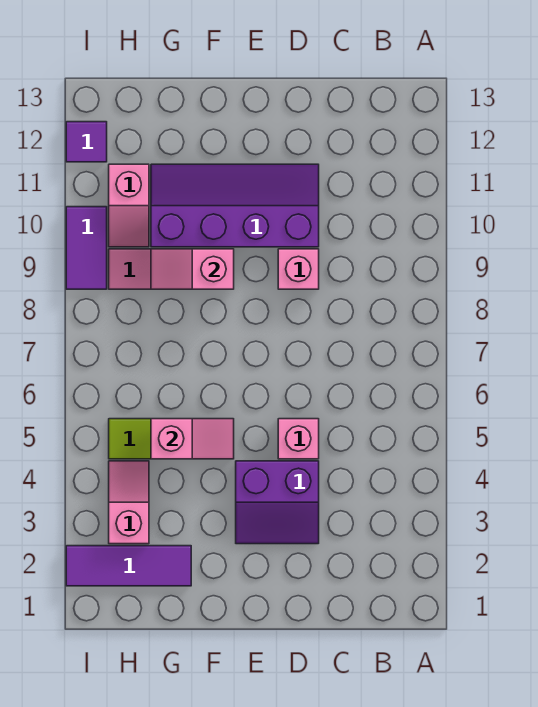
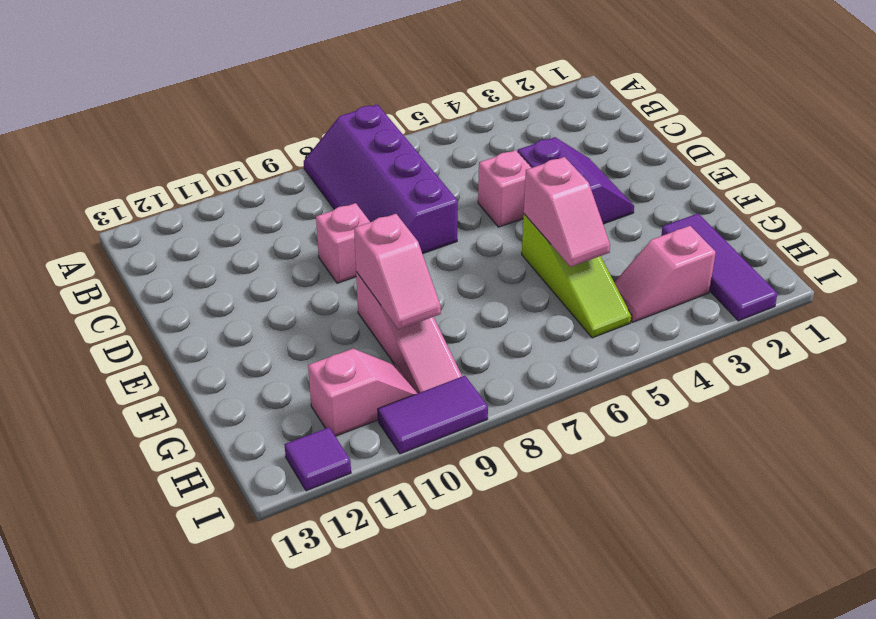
purple 2x4 slope [151,164,319,247] -> purple 2x4 slope moved to [304,104,458,254]
pink 1x2 slope [151,419,234,459] -> pink 1x2 slope turned to [524,157,610,267]

